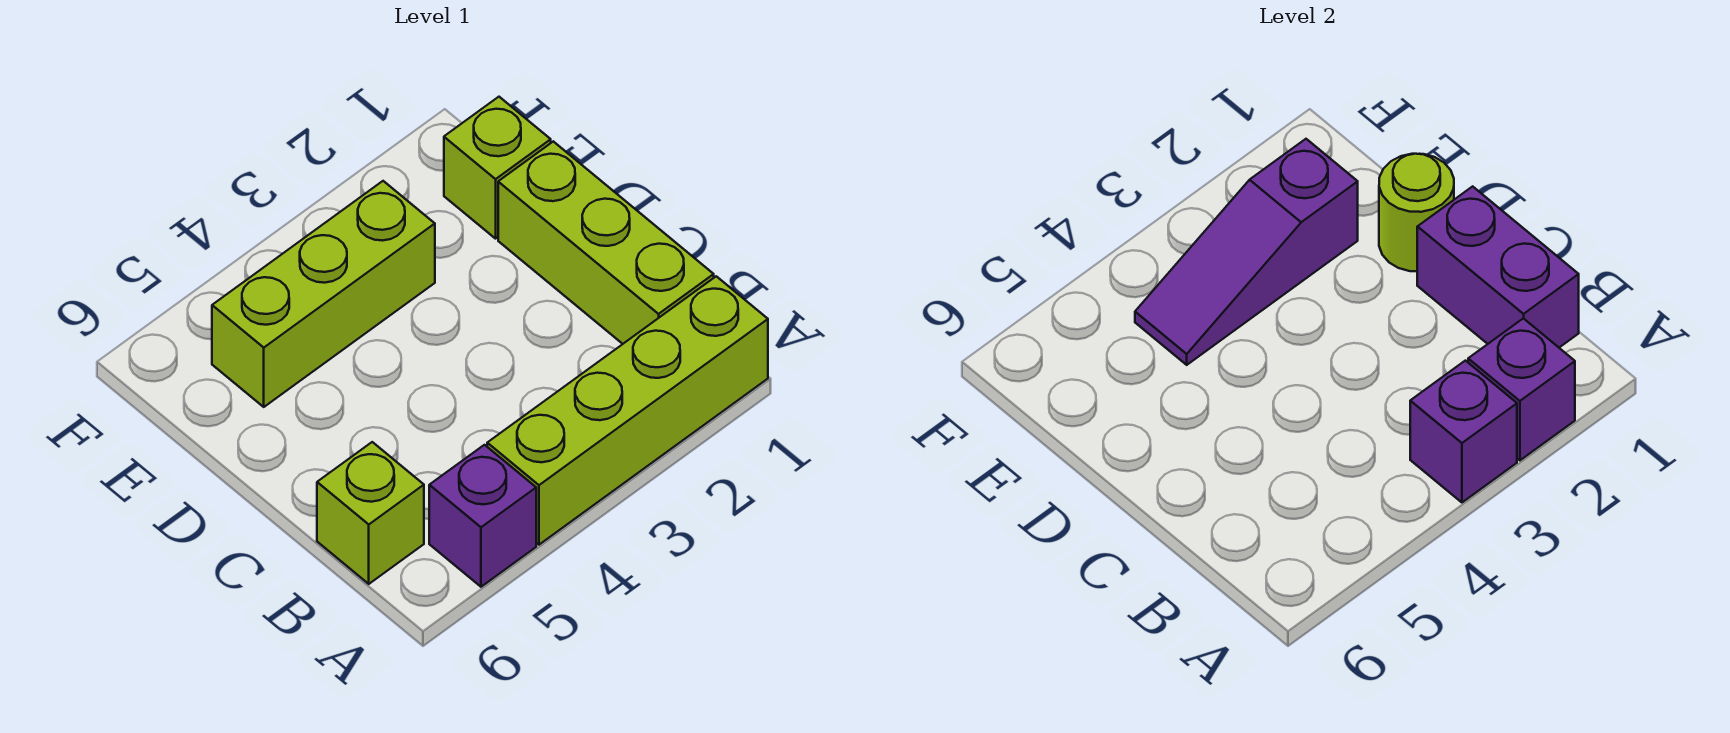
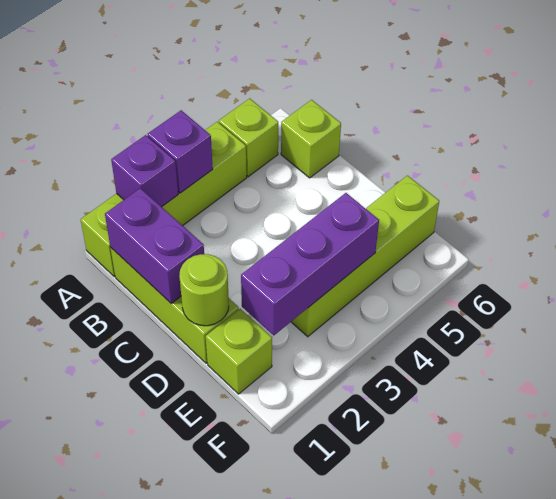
purple 1x1 brick [429,445,536,587] -> lime 1x1 brick [219,98,278,177]
purple 1x3 slope [1135,139,1358,365] -> purple 1x3 brick [241,193,379,335]
lime 1x3 brick [212,181,435,407] -> lime 1x4 brick [291,176,439,337]

